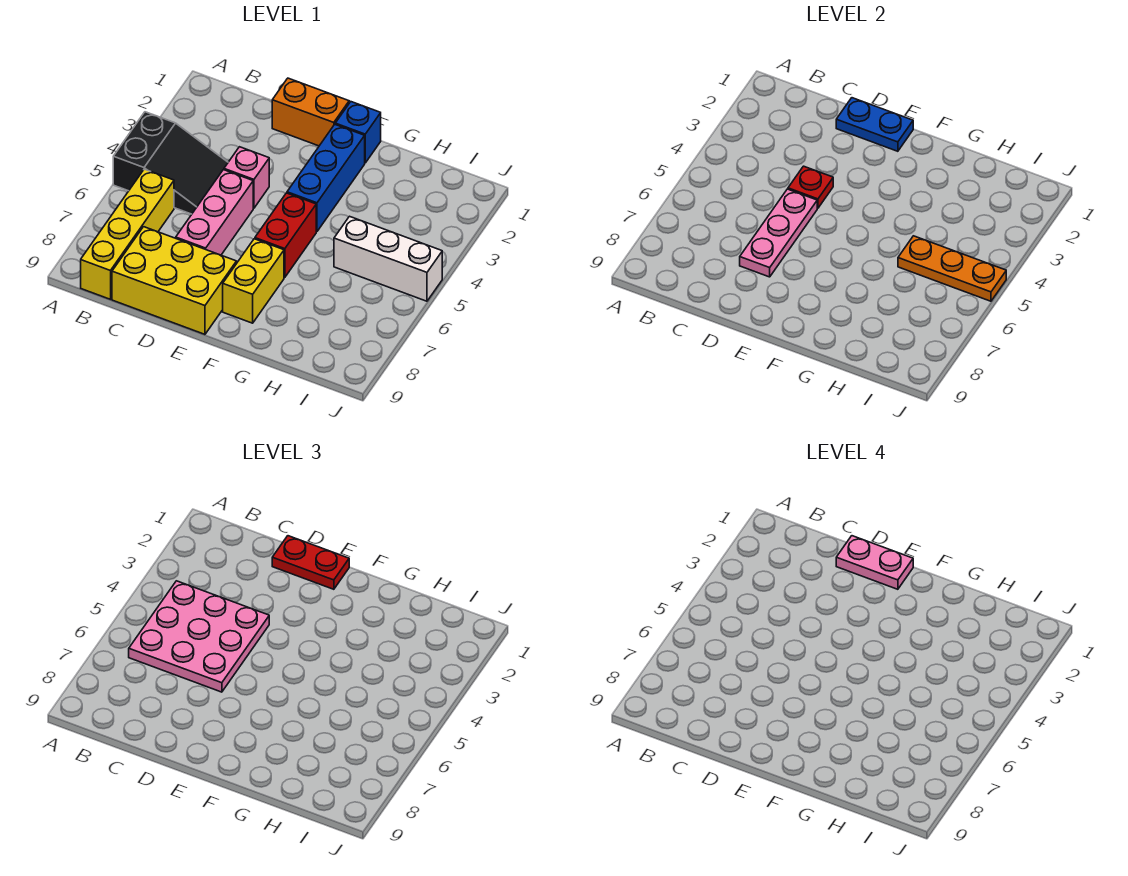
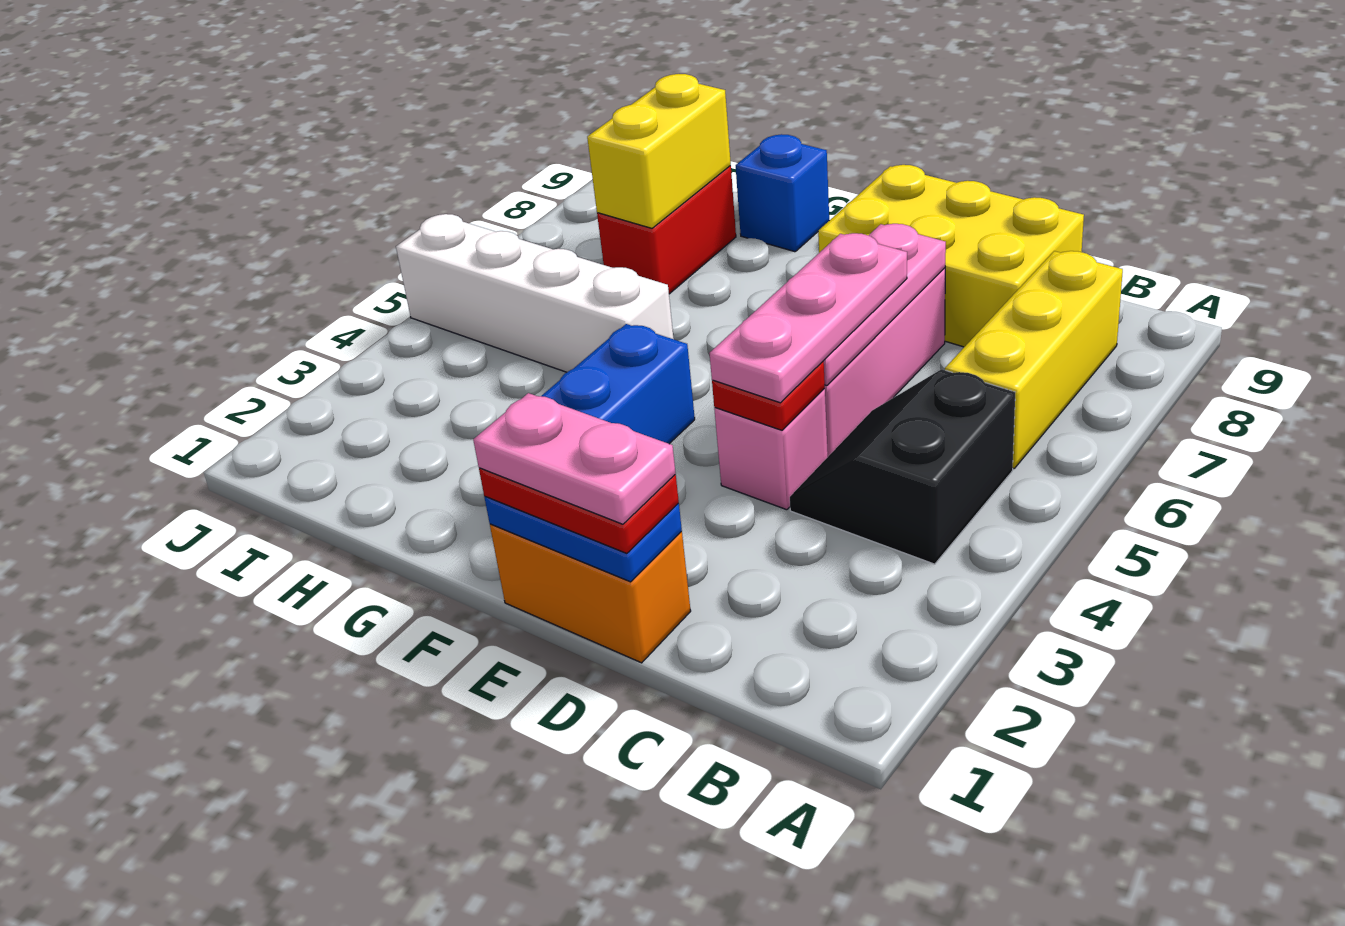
black 2x3 slope [113,112,228,214] -> black 2x2 slope [790,369,1015,564]
pink 3x3 plate [129,581,269,692] -> pink 1x3 plate [709,233,907,403]
yellow 1x4 brick [81,169,174,299] -> yellow 1x3 brick [945,251,1123,469]
blue 1x1 brick [335,102,381,163] -> blue 1x1 brick moved to [736,134,829,252]
red 1x2 brick [255,193,316,277] -> red 1x2 brick moved to [597,166,736,294]
yellow 1x2 brick [223,239,284,323] -> yellow 1x2 brick moved to [587,74,731,228]
white 1x3 brick [334,216,442,301] -> white 1x4 brick [396,214,674,372]
orange 1x3 plate [898,236,1006,301] -> none

